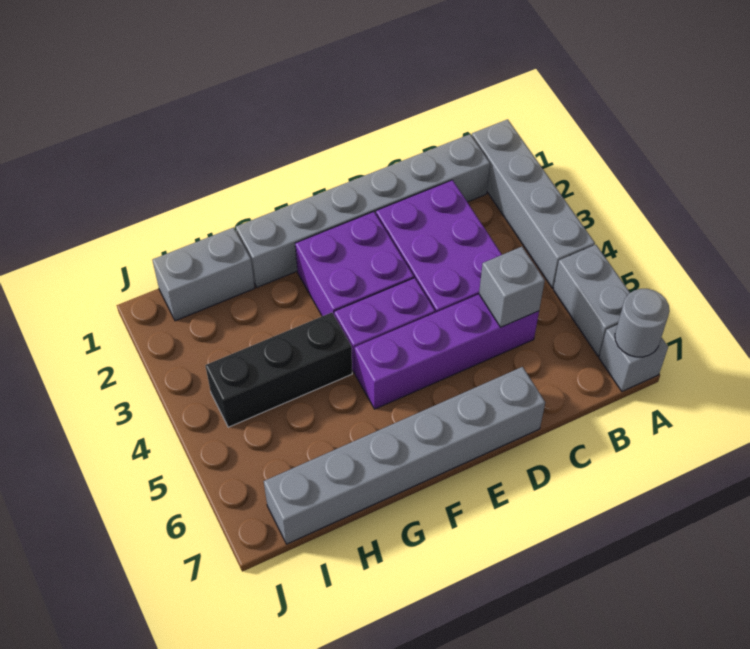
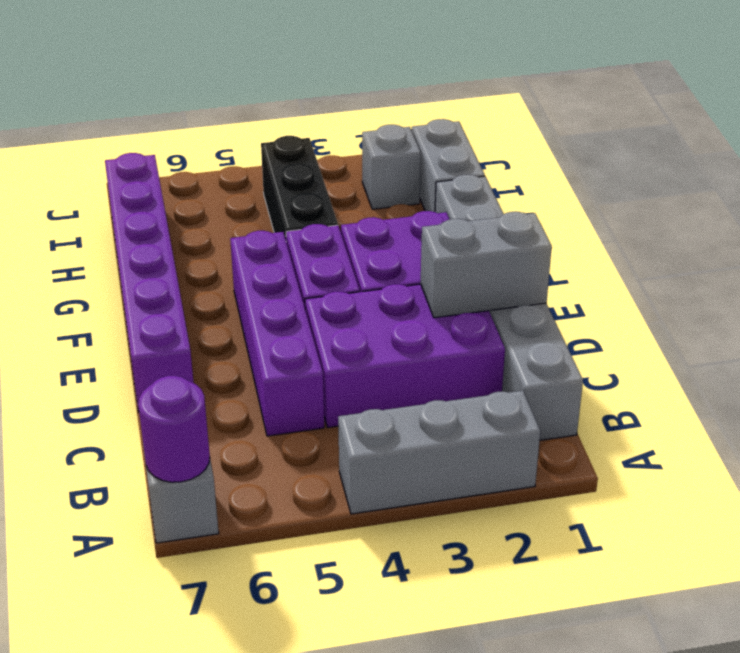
grey 1x4 brick [472,119,595,288] -> grey 1x3 brick [338,391,540,514]
grey 1x2 brick [553,245,630,356] -> grey 1x2 brick moved to [421,212,552,318]
grey 1x1 round brick [615,289,670,357] -> purple 1x1 round brick [138,376,210,482]
grey 1x1 brick [479,247,545,327] -> grey 1x1 brick moved to [362,125,421,209]
grey 1x6 brick [264,367,545,544] -> purple 1x6 brick [105,153,194,412]

